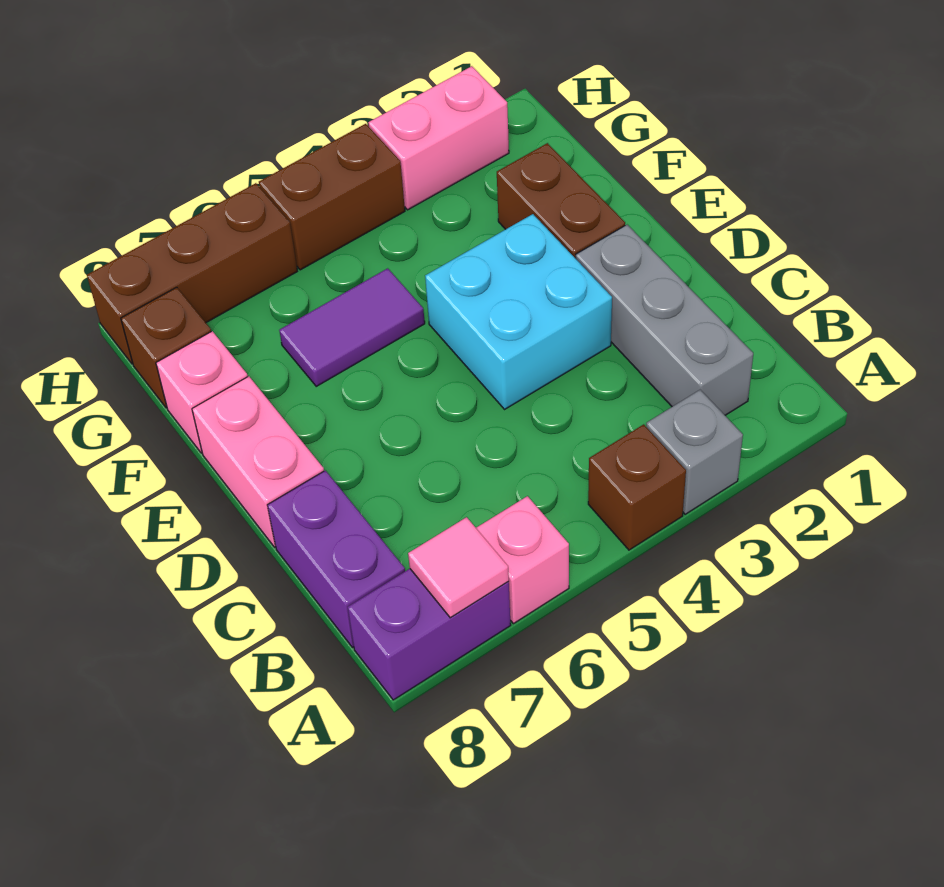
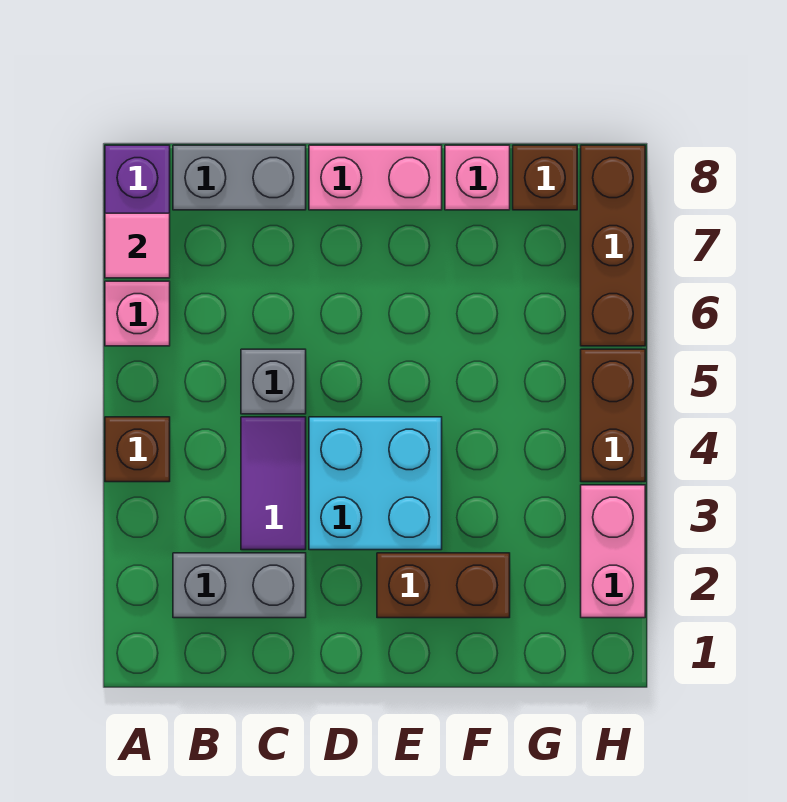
grey 1x1 brick [646,390,743,514] -> grey 1x1 brick moved to [241,349,306,414]
grey 1x3 brick [576,225,753,415] -> grey 1x2 brick [173,553,306,618]
purple 1x2 brick [268,470,405,647] -> grey 1x2 brick [173,145,306,210]
purple 1x2 tile [279,268,425,386] -> purple 1x2 tile moved to [241,417,306,550]

